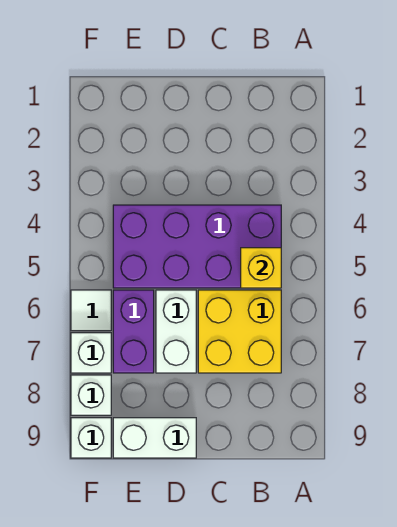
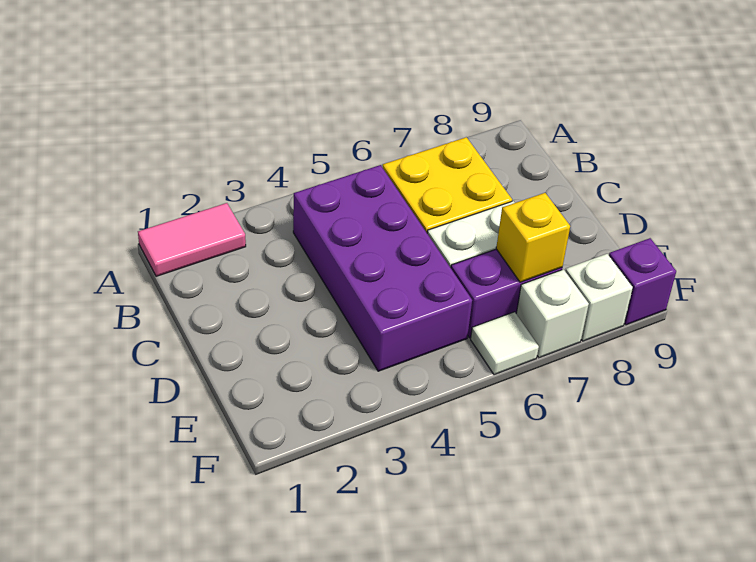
none -> pink 1x2 tile [138,203,246,276]
yellow 1x1 brick [241,248,281,288] -> yellow 1x1 brick moved to [496,193,570,282]
white 1x2 brick [113,418,196,458] -> none
white 1x1 brick [71,418,111,458] -> purple 1x1 brick [609,238,676,325]

